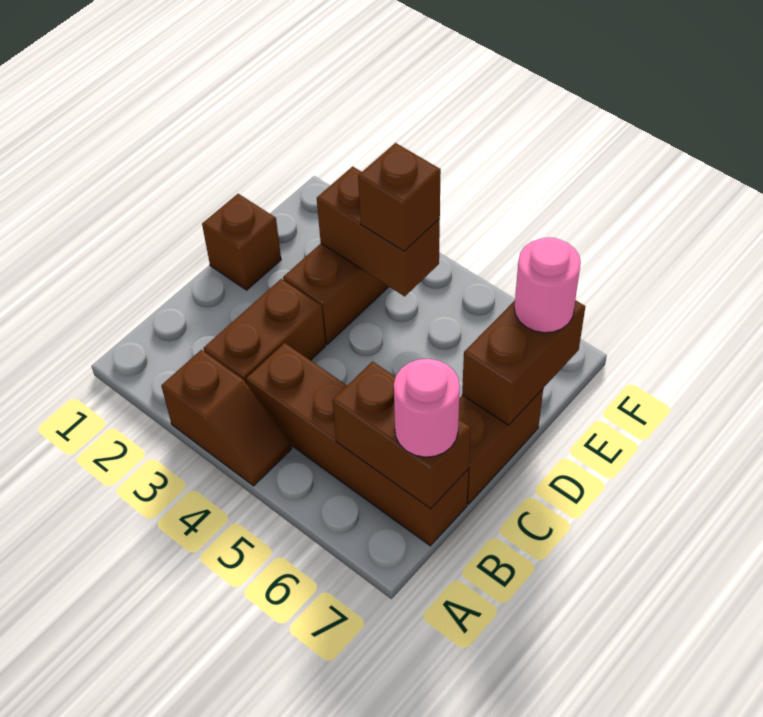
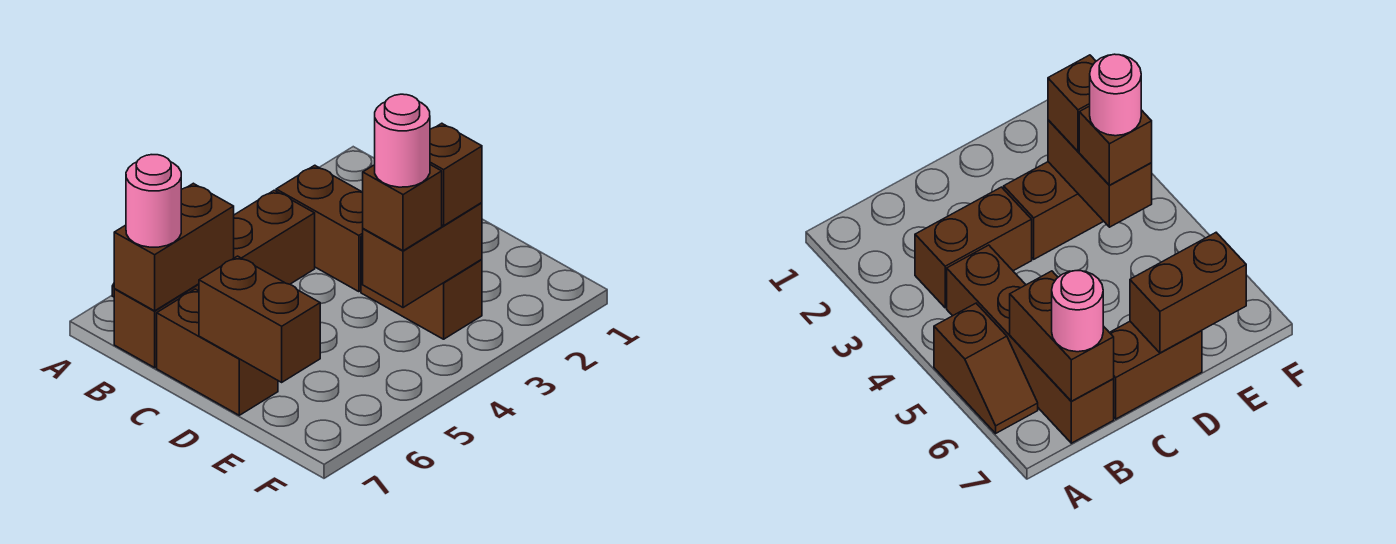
brown 1x2 slope [161,350,292,486] -> brown 1x2 slope moved to [934,303,1038,433]
brown 1x1 brick [202,194,281,290] -> brown 1x1 brick moved to [430,123,482,226]
pink 1x1 round brick [514,237,581,333] -> pink 1x1 round brick moved to [375,94,430,187]

